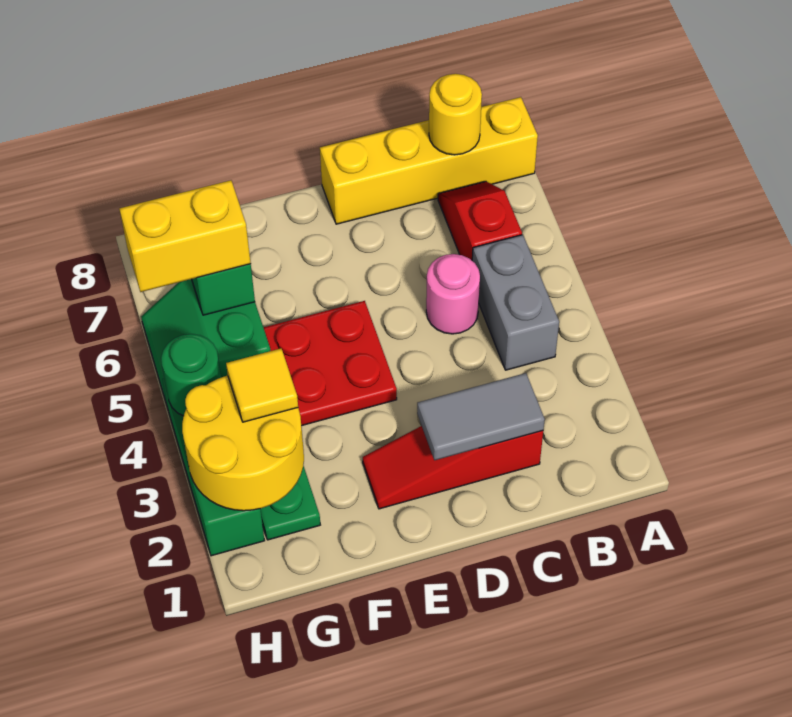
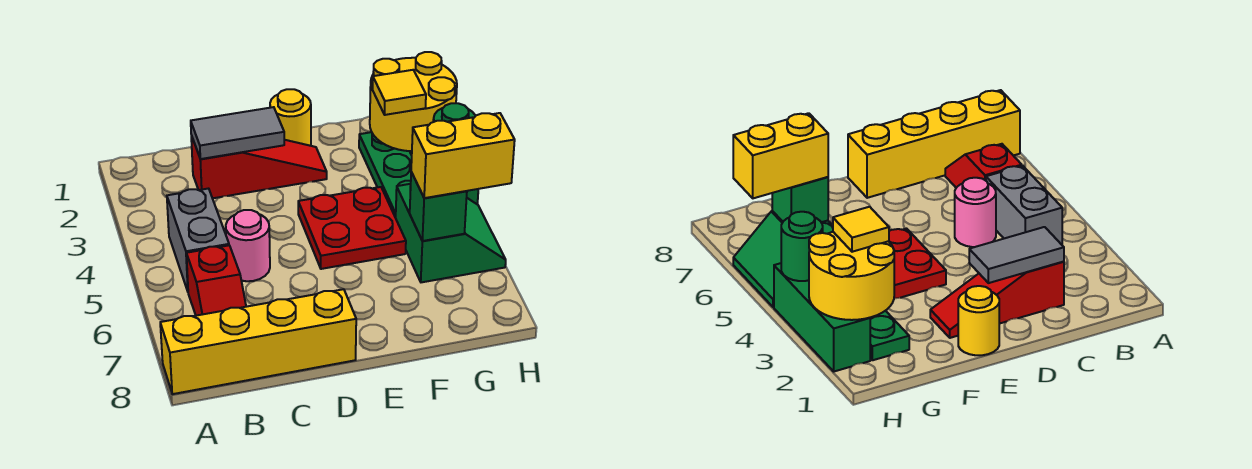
yellow 1x1 round brick [429,74,482,155] -> yellow 1x1 round brick moved to [270,89,311,146]

